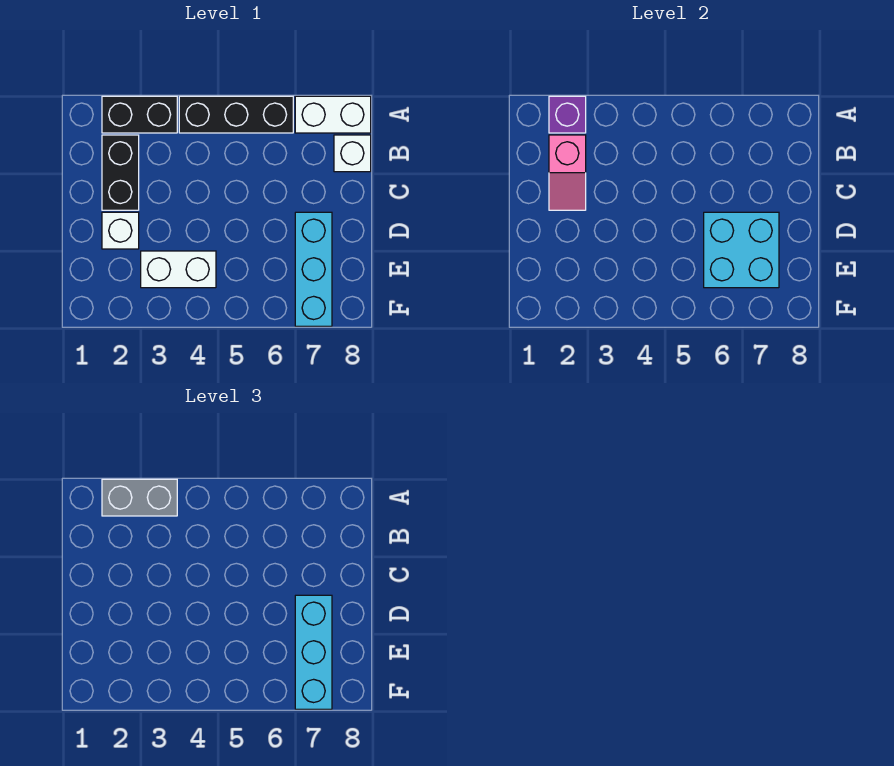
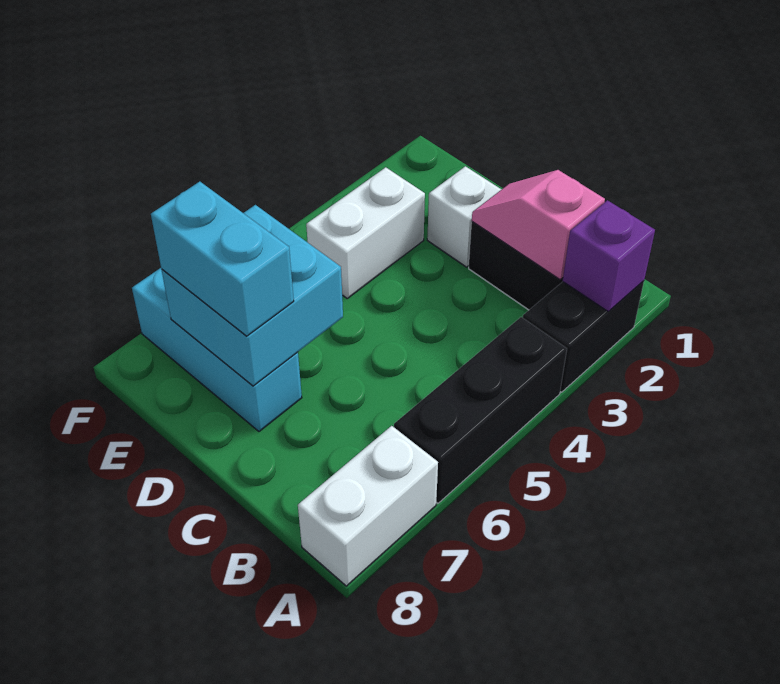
grey 1x2 brick [102,479,177,516] -> none
white 1x1 brick [334,135,371,172] -> none
cyan 1x3 brick [295,595,332,709] -> cyan 1x2 brick [151,182,294,336]

